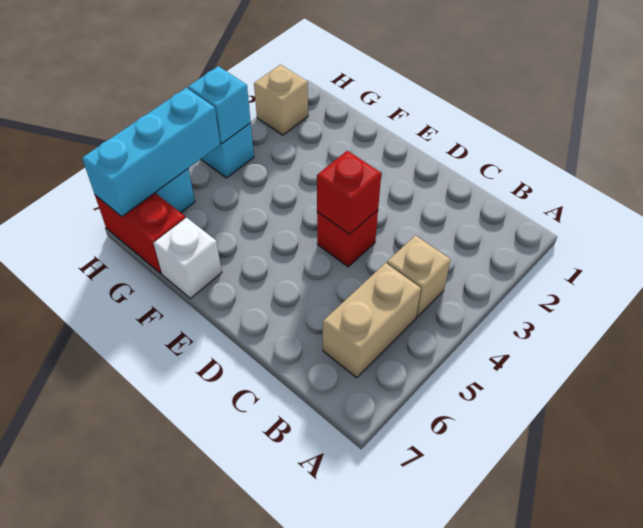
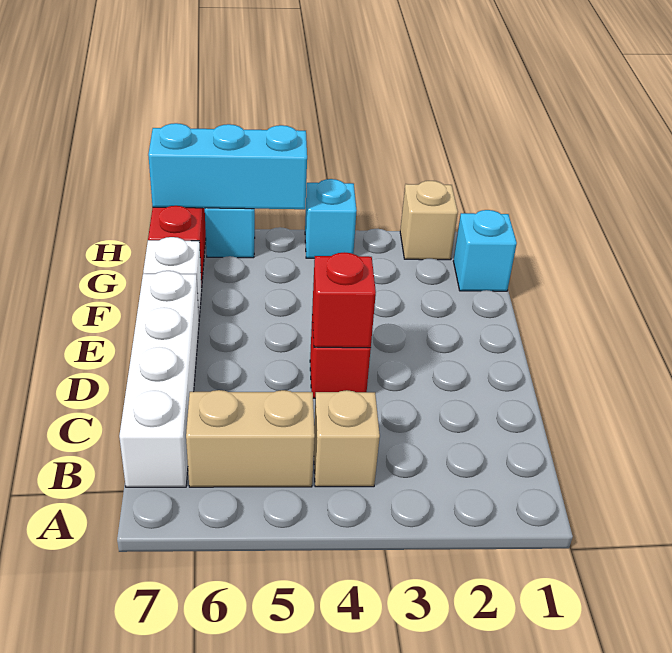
none -> white 1x4 brick [119,271,199,487]
cyan 1x1 brick [188,66,251,144] -> cyan 1x1 brick moved to [453,210,517,291]

